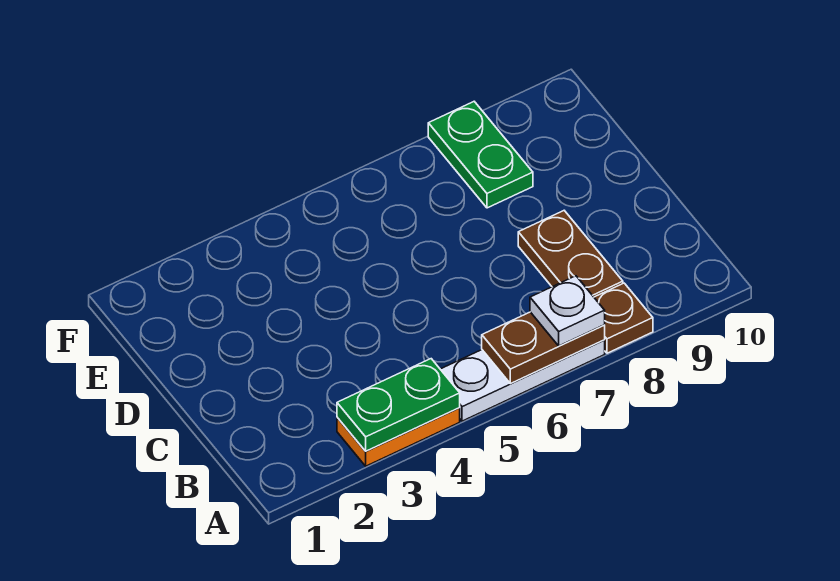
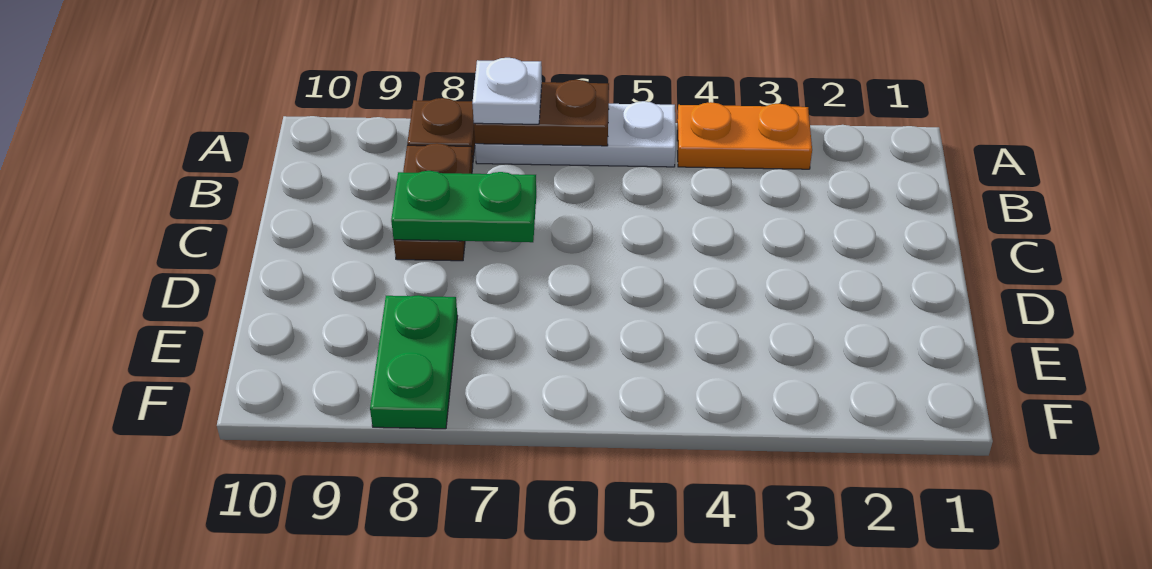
green 1x2 plate [337,359,460,451] -> green 1x2 plate moved to [391,171,536,242]

